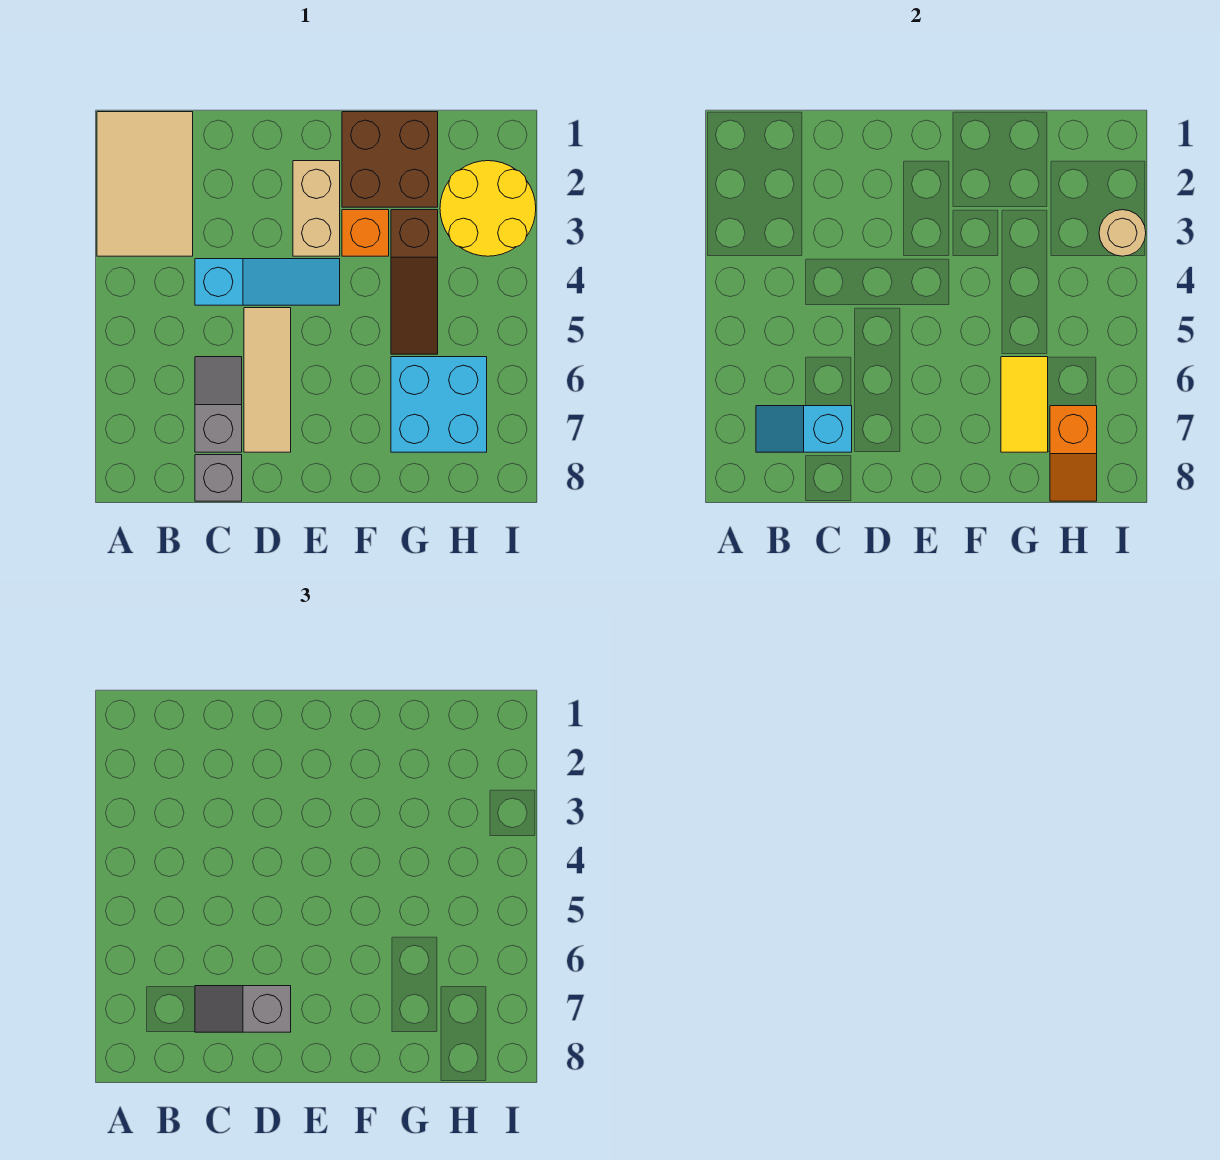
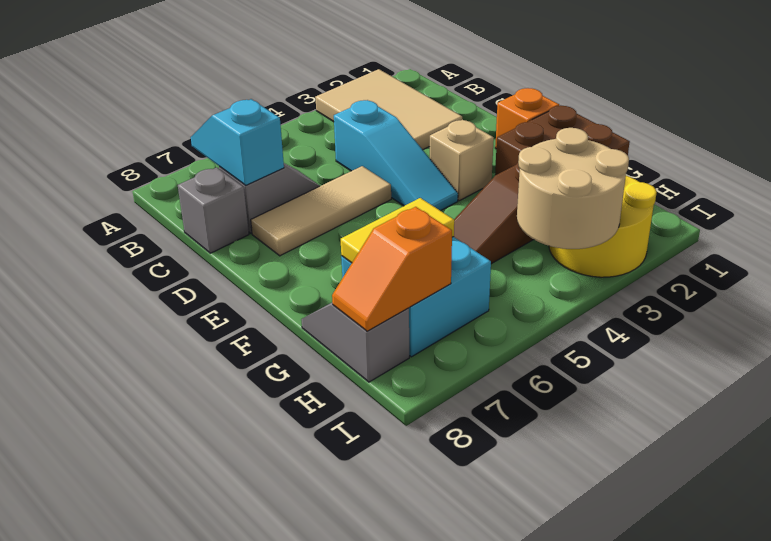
tan 2x3 tile [97,112,193,256] -> tan 2x3 tile turned to [315,69,462,150]
grey 1x2 slope [195,986,291,1032] -> grey 1x2 slope moved to [301,303,409,382]
tan 1x2 brick [293,161,340,256] -> tan 1x1 brick [430,120,494,201]
orange 1x1 brick [342,210,389,256] -> orange 1x1 brick moved to [495,88,559,148]
tan 1x1 round brick [1099,210,1146,256] -> tan 2x2 round brick [517,128,629,249]

